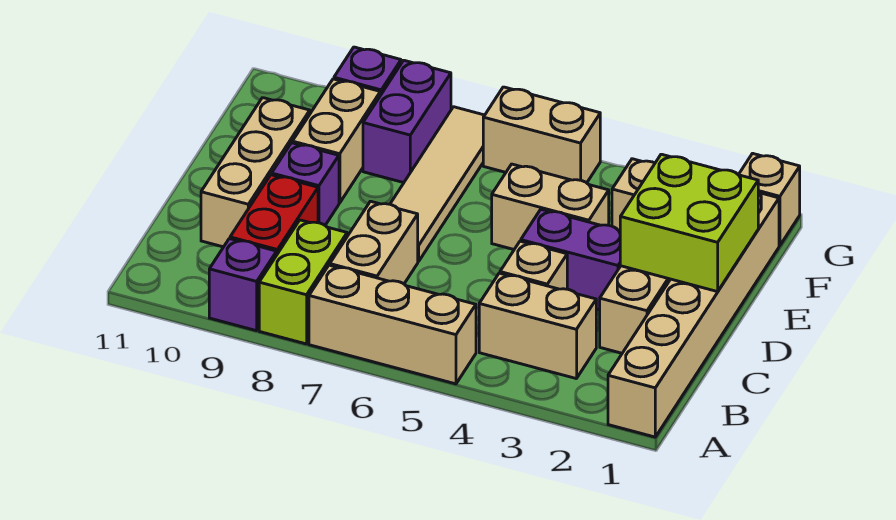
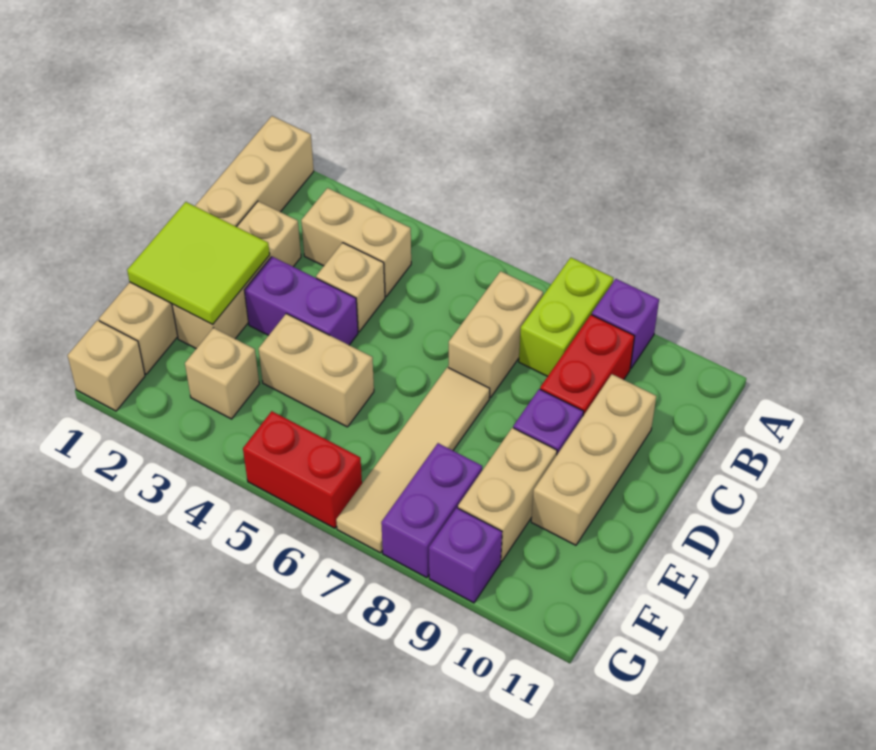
tan 1x3 brick [309,265,476,384] -> none
lime 2x2 brick [620,154,758,292] -> lime 2x2 tile [127,202,270,324]
tan 1x2 brick [483,87,600,183] -> red 1x2 brick [243,411,362,528]

